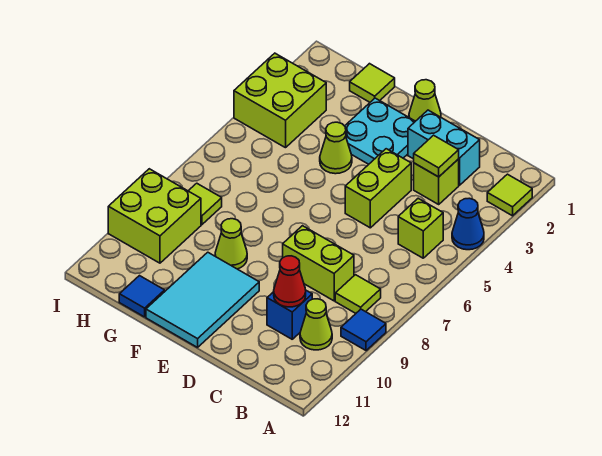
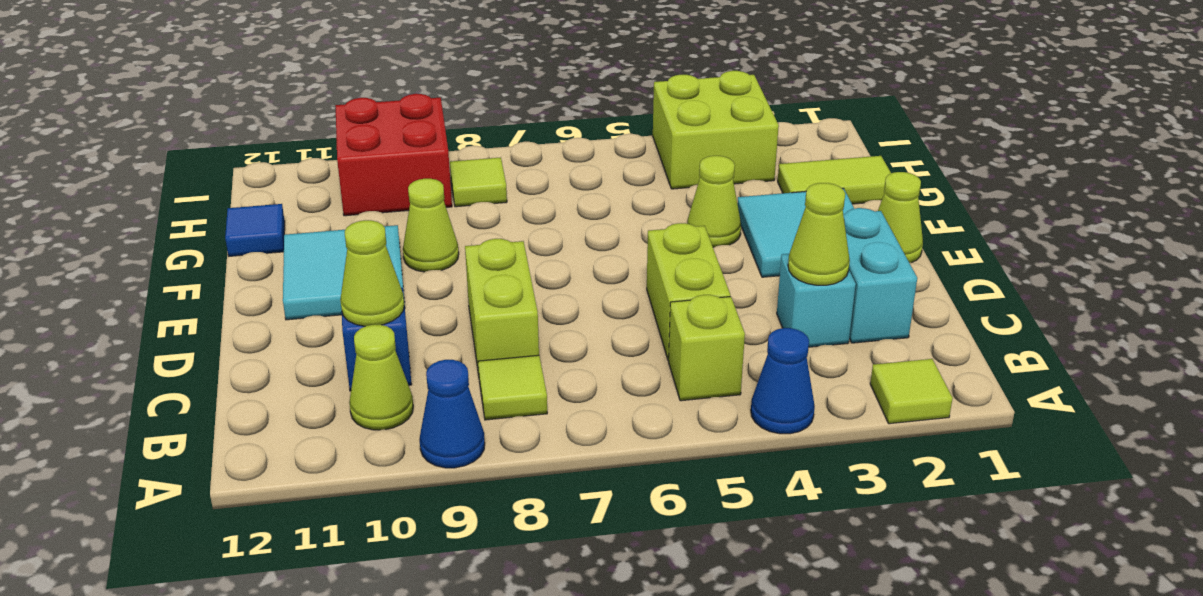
blue 1x1 tile [341,309,386,351] -> blue 1x1 cone [420,360,485,468]
lime 1x1 brick [414,159,459,204] -> cyan 1x1 brick [777,254,856,347]
lime 1x1 tile [414,135,459,177] -> lime 1x1 cone [788,183,850,285]
red 1x1 cone [274,256,306,307] -> lime 1x1 cone [340,220,404,326]
lime 1x2 brick [345,149,411,228] -> lime 1x2 brick turned to [647,223,730,361]
cyan 2x2 plate [345,98,415,164] -> cyan 2x2 tile [737,188,854,277]
cyan 2x3 tile [146,252,259,347] -> cyan 2x2 tile [283,225,405,320]
lime 1x1 tile [350,64,395,102] -> lime 1x2 tile [778,156,891,204]
lime 2x2 brick [108,169,201,263] -> red 2x2 brick [335,94,452,216]

